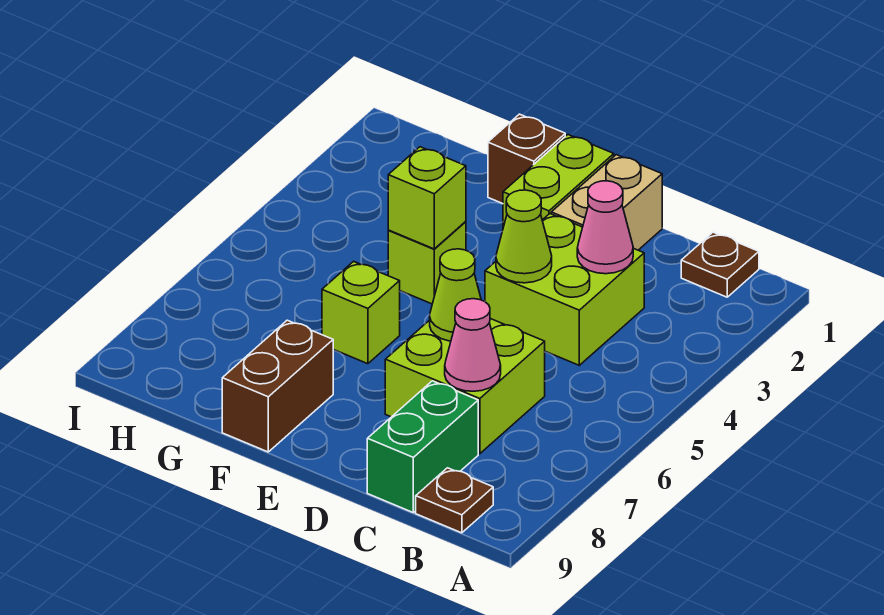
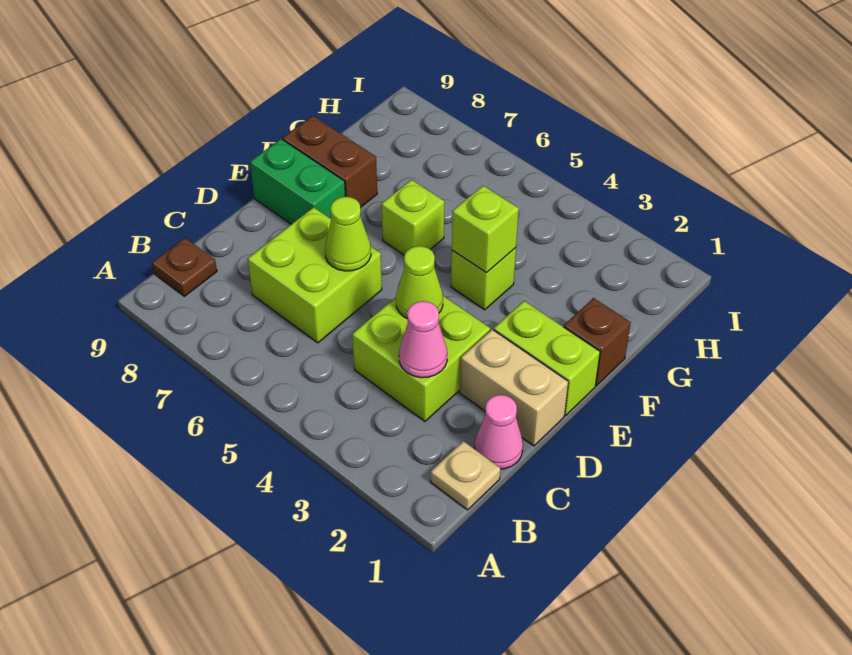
brown 1x1 plate [681,232,759,297] -> tan 1x1 plate [431,441,500,510]
pink 1x1 cone [445,299,501,391] -> pink 1x1 cone moved to [475,395,523,469]
green 1x2 brick [367,381,478,513] -> green 1x2 brick moved to [250,139,345,224]

